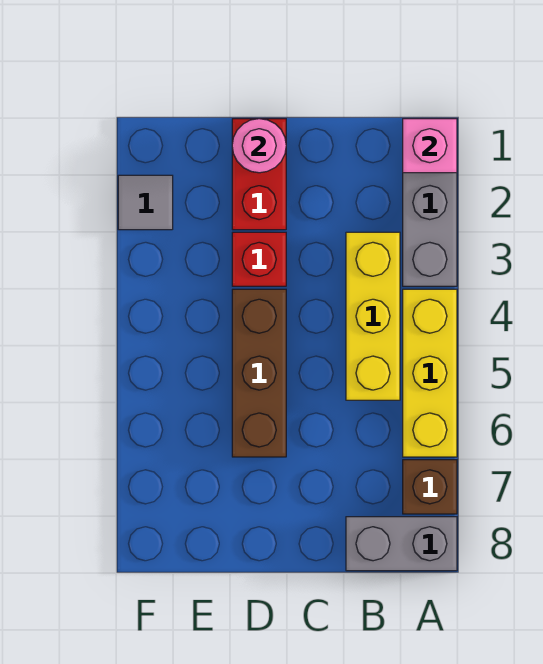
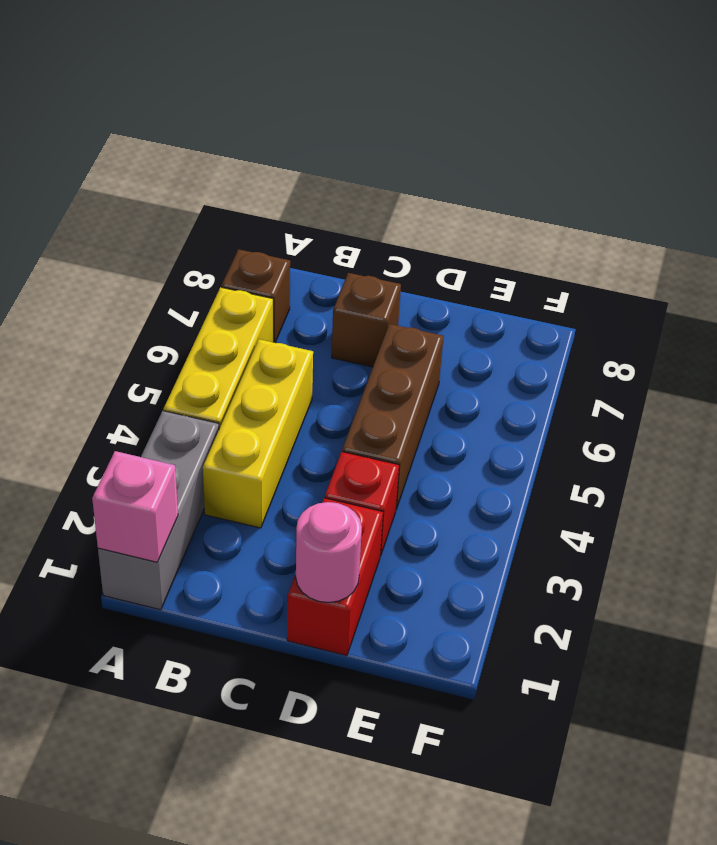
grey 1x2 brick [346,517,457,571] -> none
none -> brown 1x1 brick [332,273,401,367]
grey 1x1 tile [118,175,173,230] -> none

